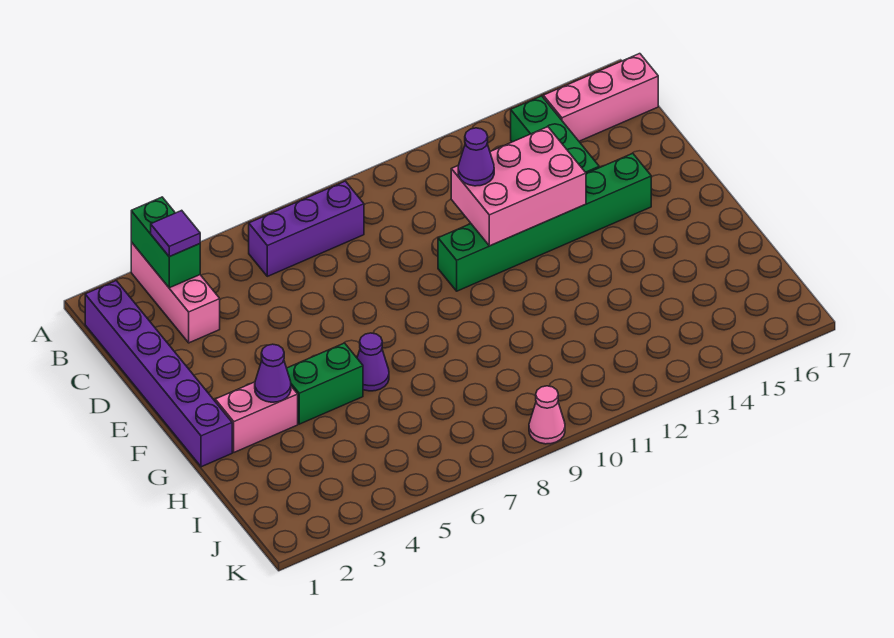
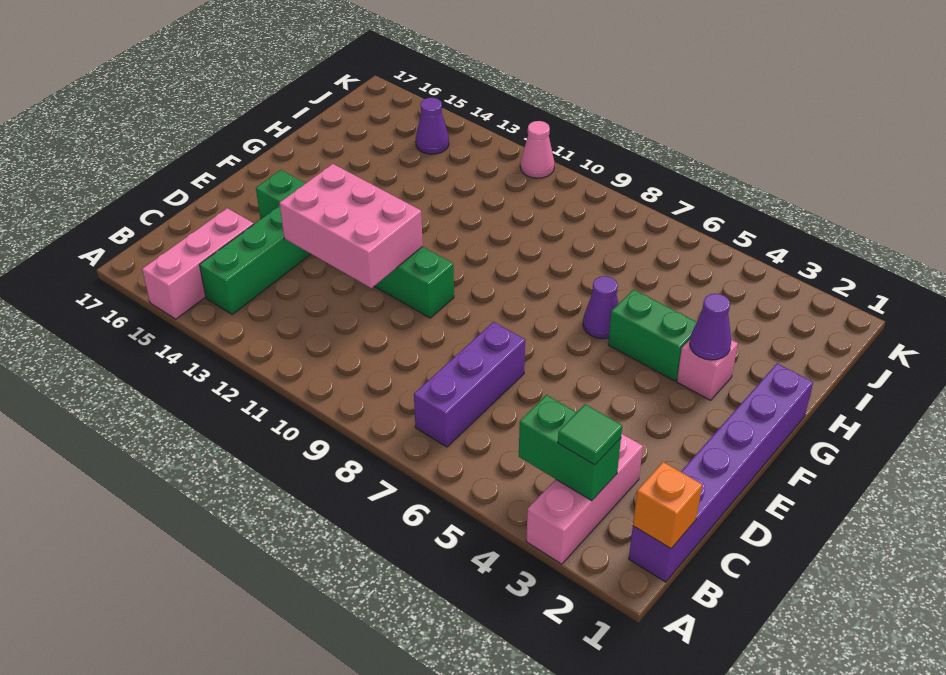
green 1x2 brick [131,197,200,288] -> green 1x2 brick turned to [519,395,621,501]
none -> orange 1x1 brick [633,462,702,549]
purple 1x1 tile [151,210,200,257] -> green 1x1 tile [558,404,622,465]
purple 1x3 brick [249,181,364,276] -> purple 1x3 brick turned to [414,322,525,447]
pink 1x3 brick [543,54,658,141] -> pink 1x3 brick turned to [142,208,254,319]
purple 1x1 cone [458,128,494,186] -> purple 1x1 cone moved to [416,98,449,154]
pink 1x2 brick [215,382,298,452] -> pink 1x1 brick [677,340,738,400]
pink 1x1 cone [529,386,565,444] -> pink 1x1 cone moved to [520,121,555,178]

